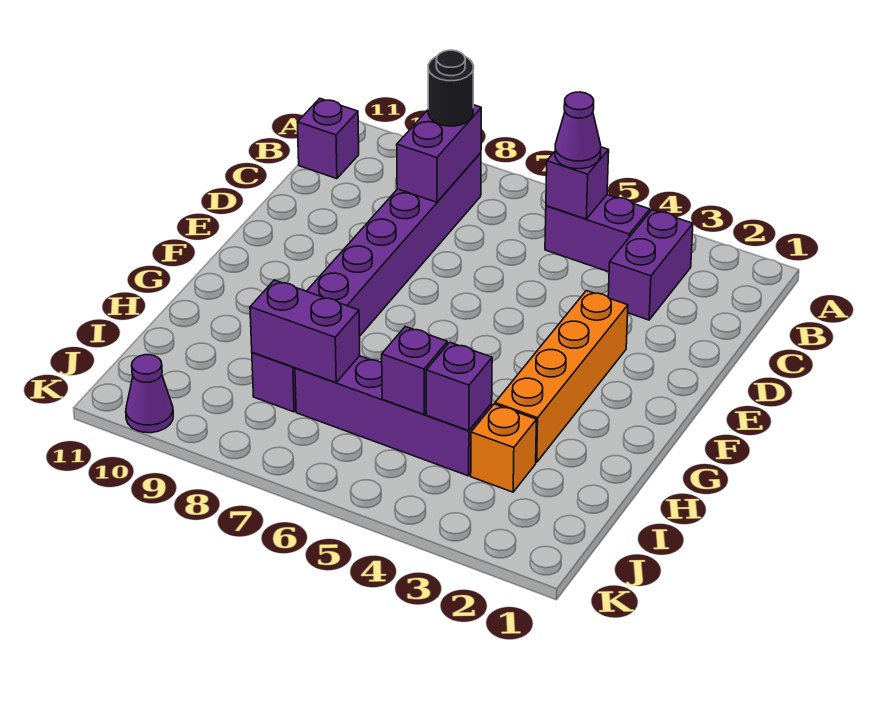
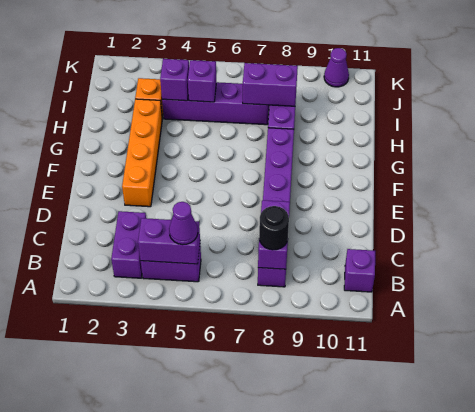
purple 1x1 brick [546,147,609,219] -> purple 1x2 brick [138,218,200,264]

